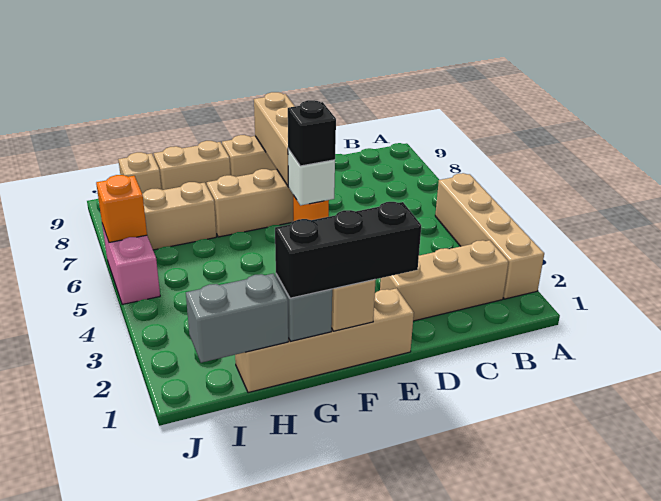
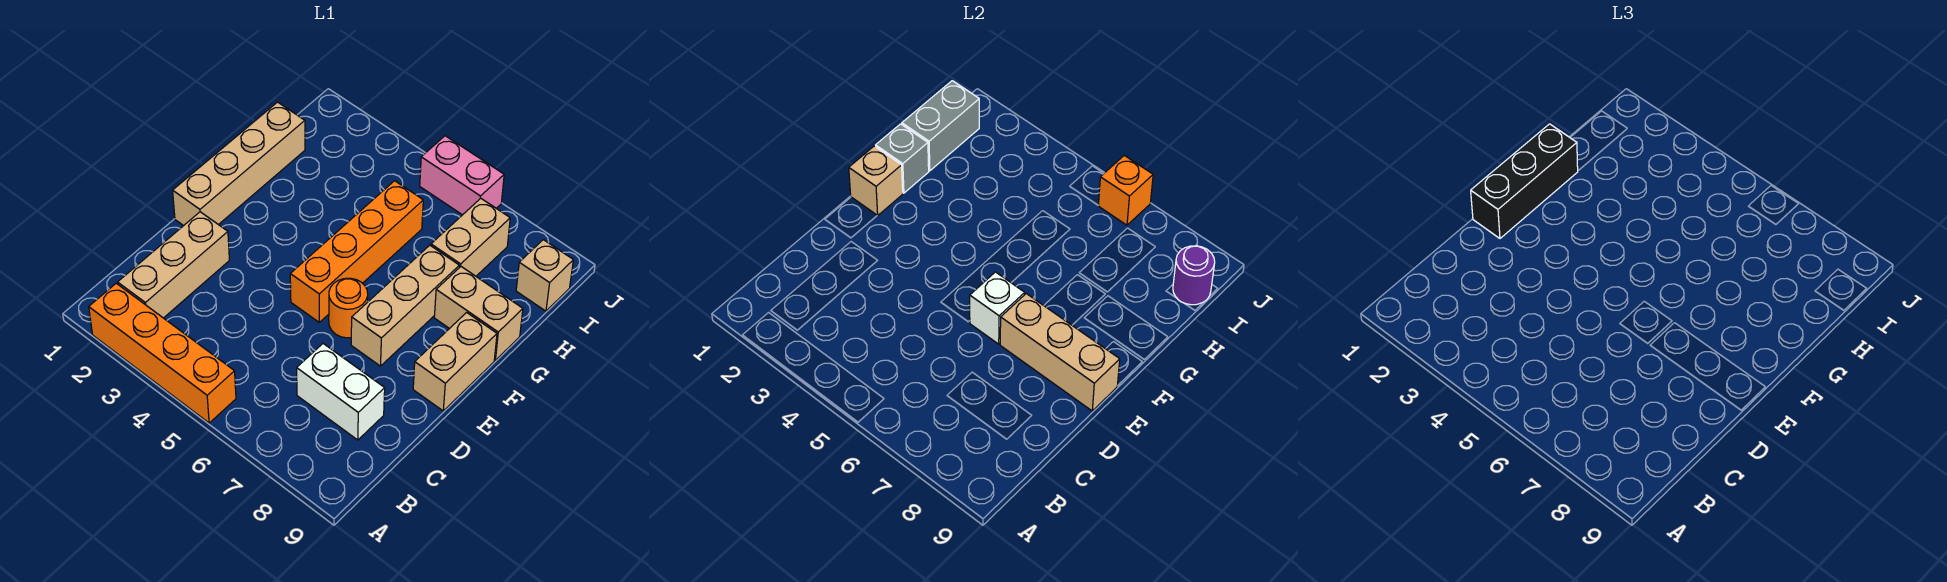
tan 1x4 brick [435,173,544,299] -> orange 1x4 brick [89,283,236,423]
none -> white 1x2 brick [297,344,385,440]
none -> orange 1x4 brick [290,181,423,322]
black 1x1 brick [288,100,336,166] -> none
tan 1x2 brick [154,141,230,190] -> tan 1x2 brick turned to [434,267,523,360]
none -> purple 1x1 round brick [1173,246,1215,305]

